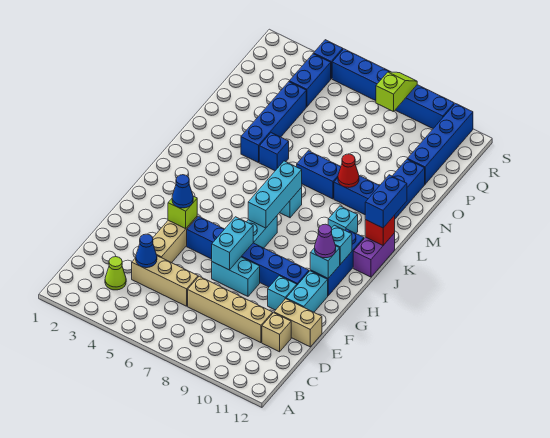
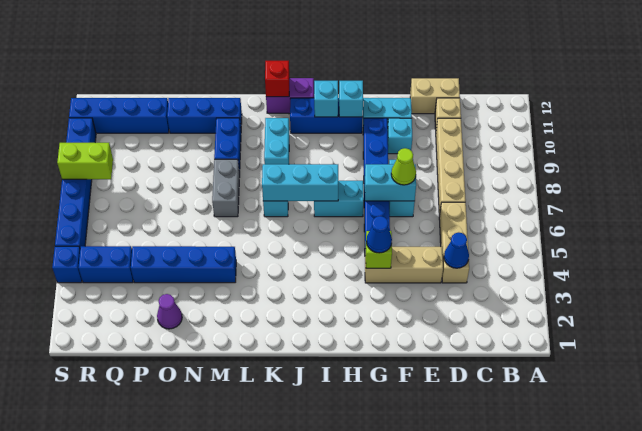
lime 1x1 cone [105,257,126,290] -> lime 1x1 cone moved to [391,148,416,185]
tan 1x2 brick [274,299,322,347] -> tan 1x2 brick turned to [410,78,460,114]
purple 1x1 cone [315,224,336,258] -> purple 1x1 cone moved to [157,294,182,329]
cyan 1x1 brick [328,206,358,233] -> cyan 1x2 brick [264,118,289,164]
blue 1x2 brick [365,175,407,228] -> none
blue 1x1 brick [259,133,289,171] -> none
blue 1x2 brick [297,151,341,199] -> grey 1x2 brick [212,159,240,217]
red 1x1 cone [338,154,359,187] -> none
lime 1x2 slope [376,72,417,112] -> lime 1x2 brick [57,143,113,179]

